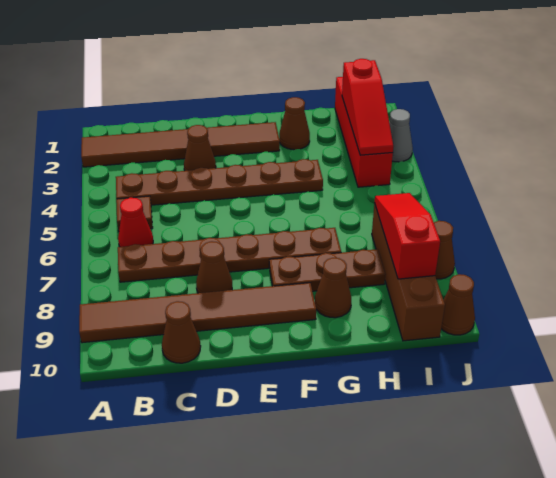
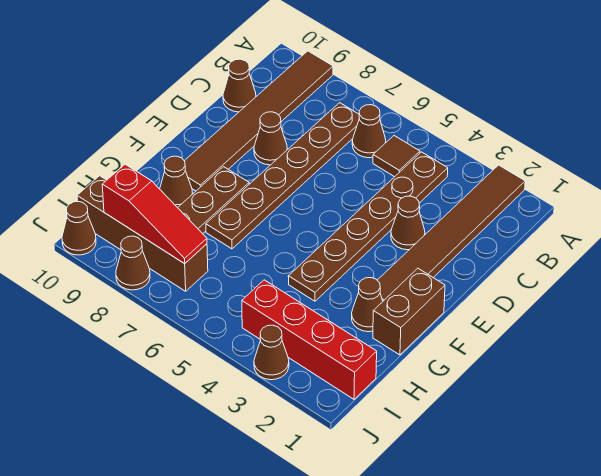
red 1x1 cone [118,198,153,247] -> brown 1x1 cone [352,105,386,158]
none -> brown 1x2 brick [373,268,445,355]
red 1x3 slope [342,59,393,155] -> none
grey 1x1 cone [389,109,413,162] -> brown 1x1 cone [254,325,289,380]

